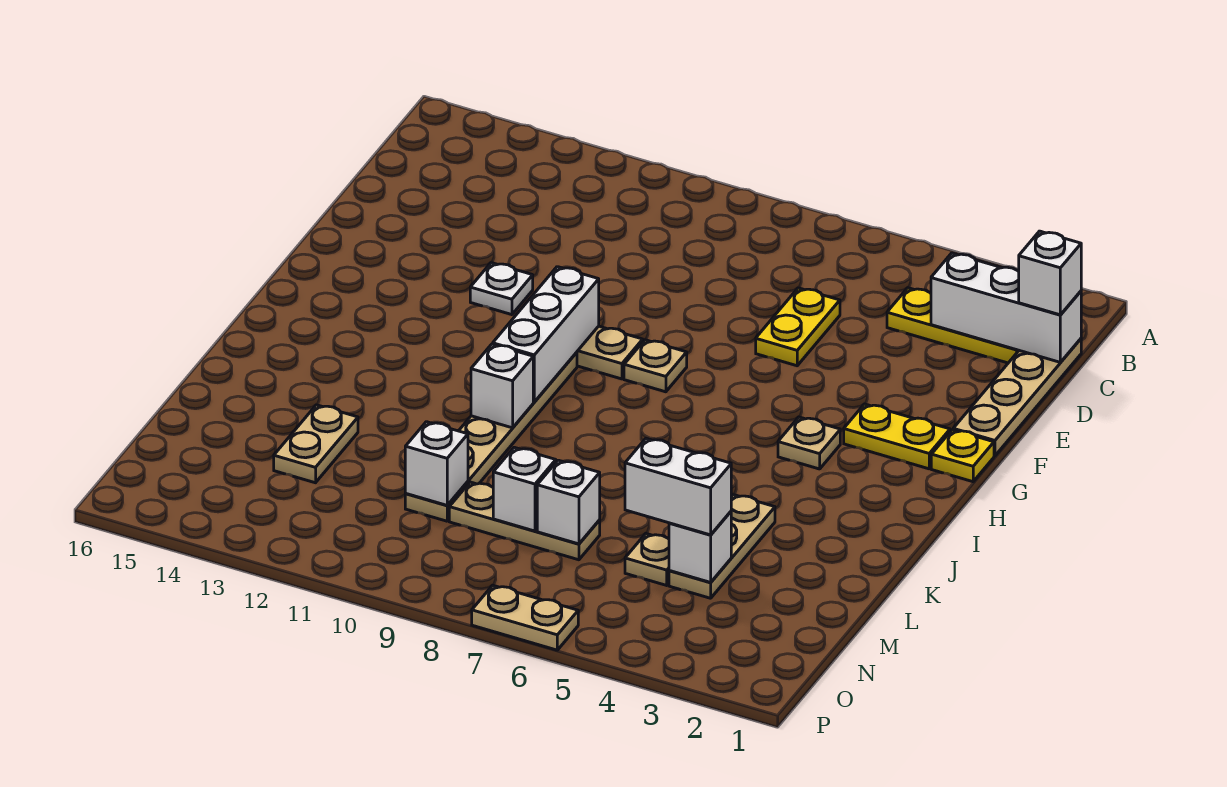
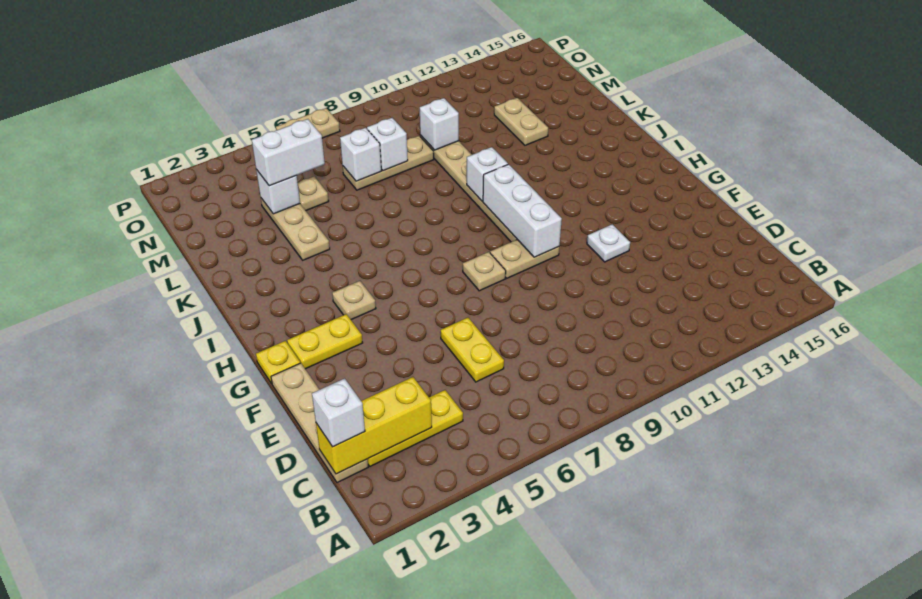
white 1x3 brick [931,253,1081,362] -> yellow 1x3 brick [316,377,432,474]

